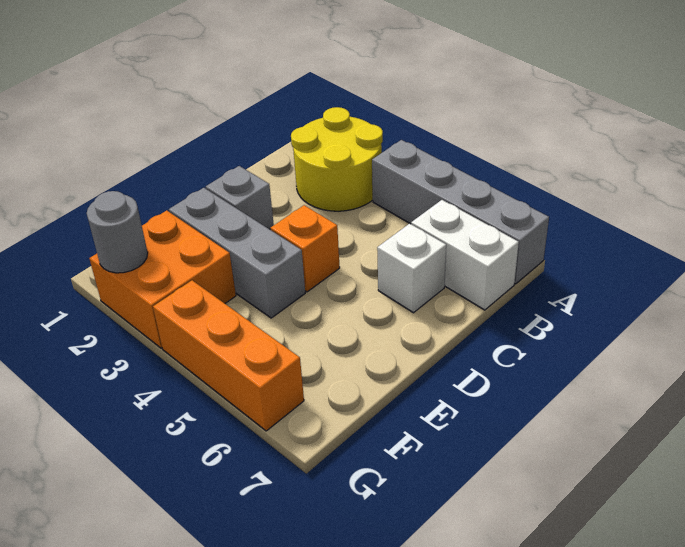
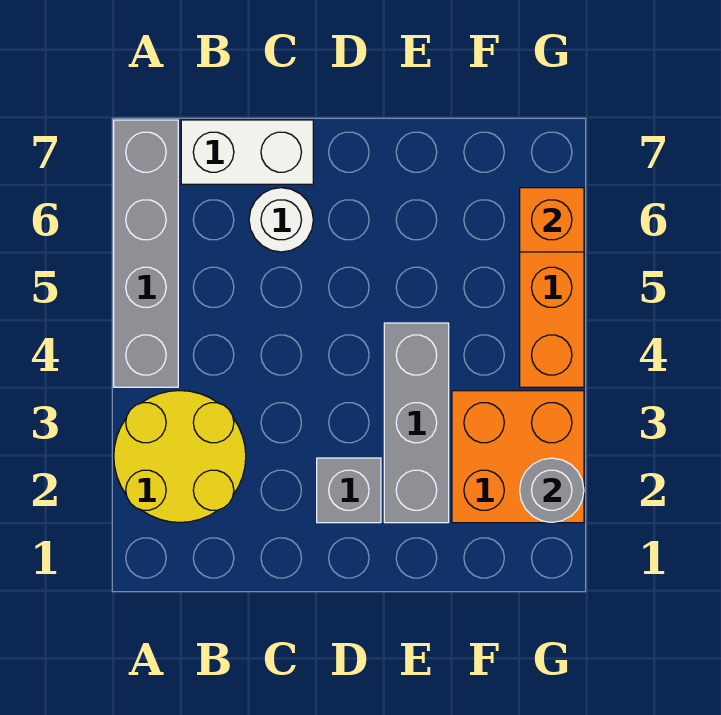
white 1x2 brick [411,200,519,310] -> white 1x2 brick turned to [181,120,313,184]
white 1x1 brick [377,223,446,313] -> white 1x1 round brick [249,188,313,252]
orange 1x1 brick [270,205,340,292] -> orange 1x1 brick moved to [520,188,584,252]

